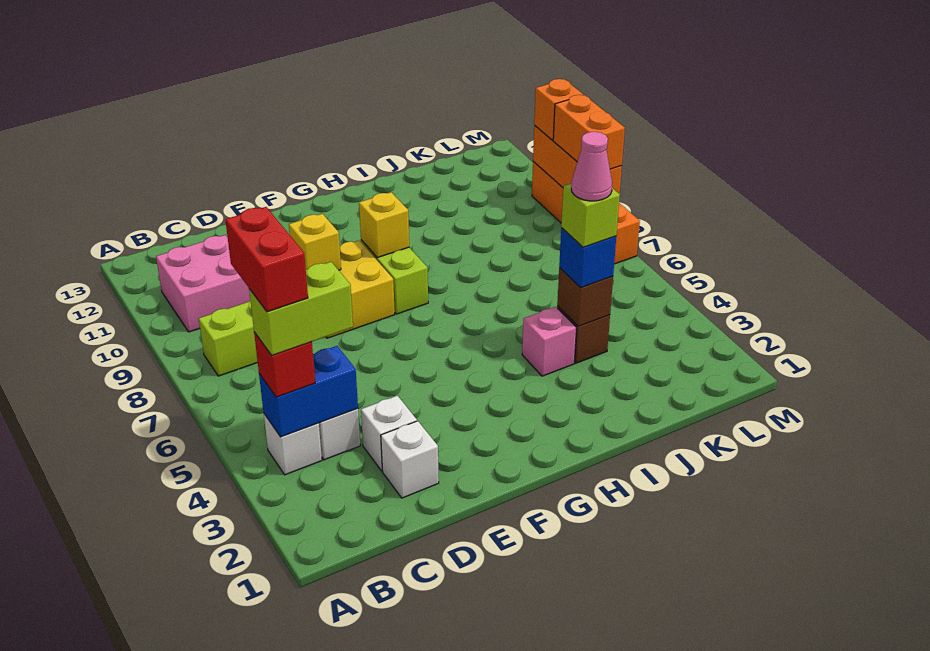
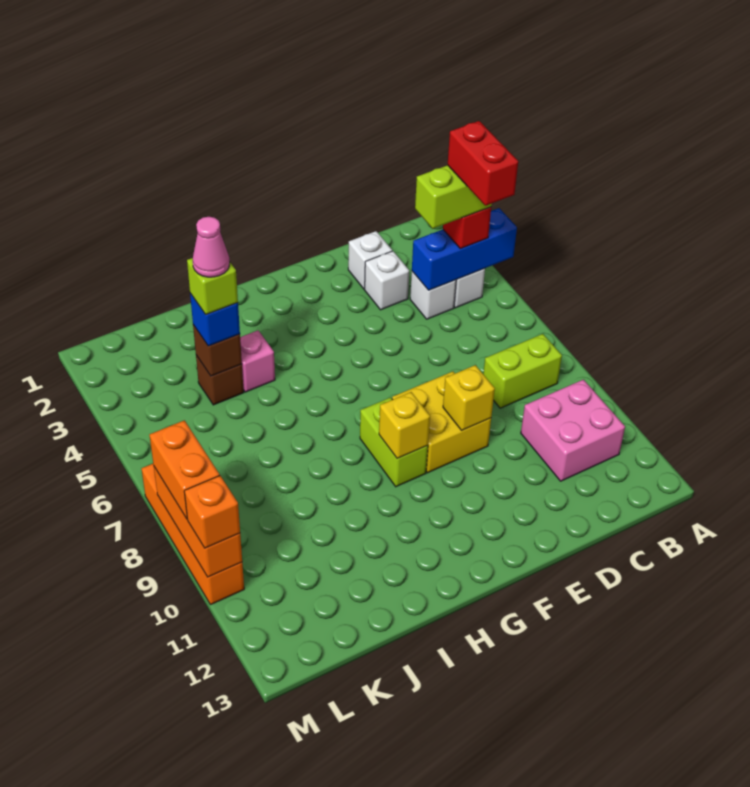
blue 1x2 brick [259,346,358,437] -> blue 1x3 brick [412,208,517,290]

